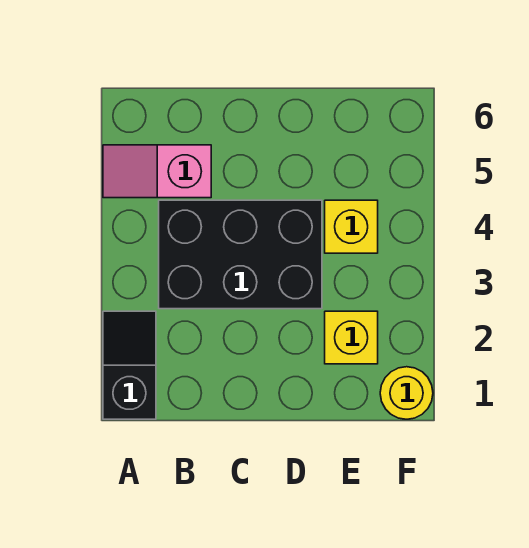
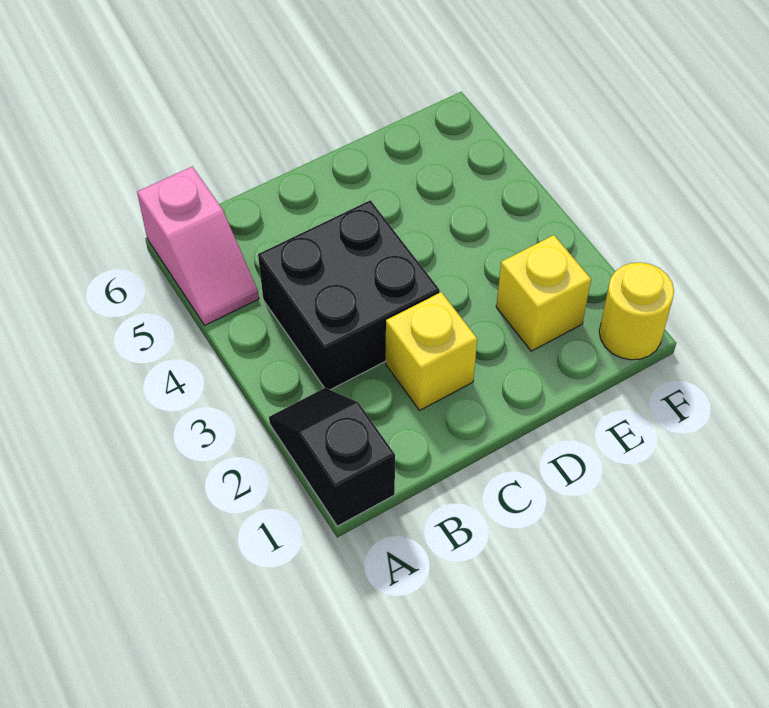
pink 1x2 slope [103,145,211,198] -> pink 1x2 slope turned to [137,167,259,325]
black 2x3 brick [159,200,322,309] -> black 2x2 brick [258,200,440,390]
yellow 1x1 brick [325,200,378,253] -> yellow 1x1 brick moved to [386,292,477,411]

